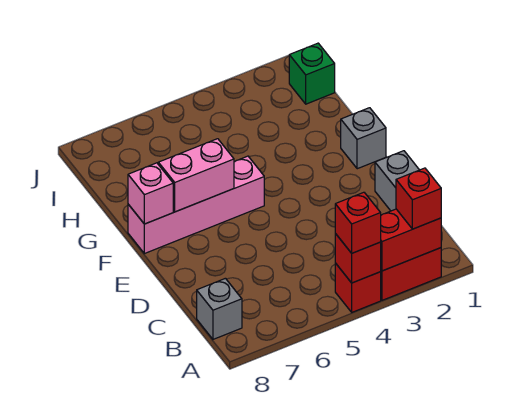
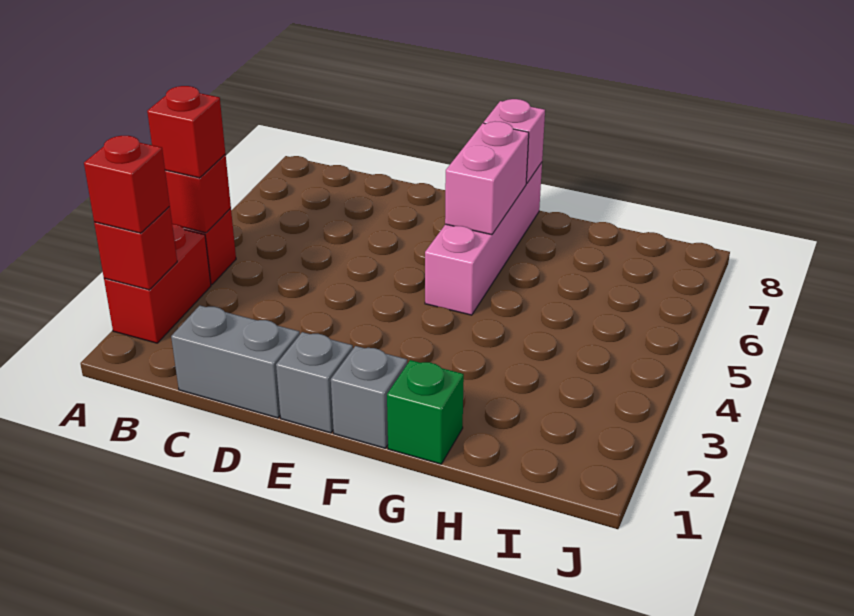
red 1x2 brick [381,209,441,271] -> red 1x1 brick [94,207,177,290]
grey 1x1 brick [197,278,242,339] -> grey 1x1 brick moved to [276,332,353,433]
green 1x1 brick [289,43,335,104] -> green 1x1 brick moved to [387,360,464,464]

